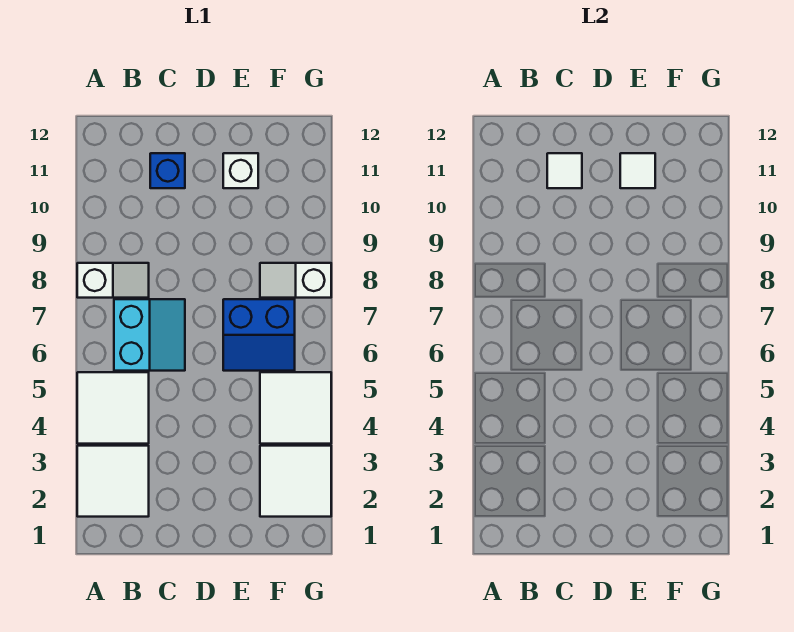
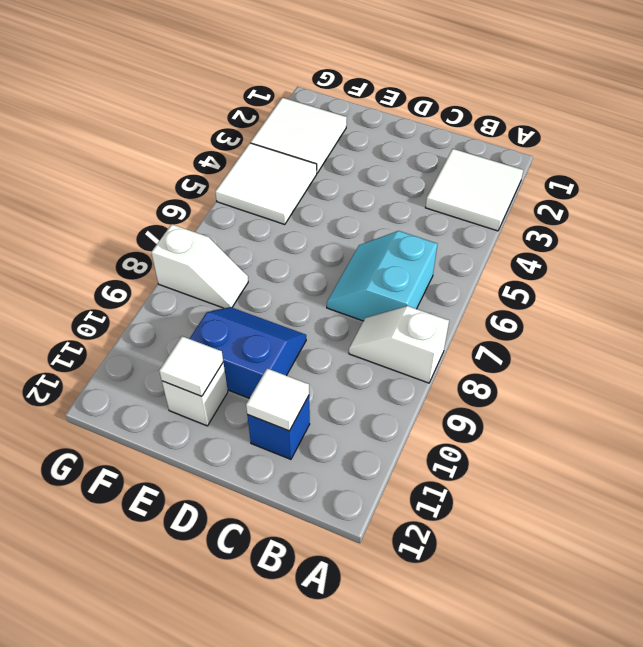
white 2x2 tile [77,372,149,444] -> none
blue 2x2 slope [223,299,295,371] -> blue 2x2 slope moved to [190,307,306,398]

